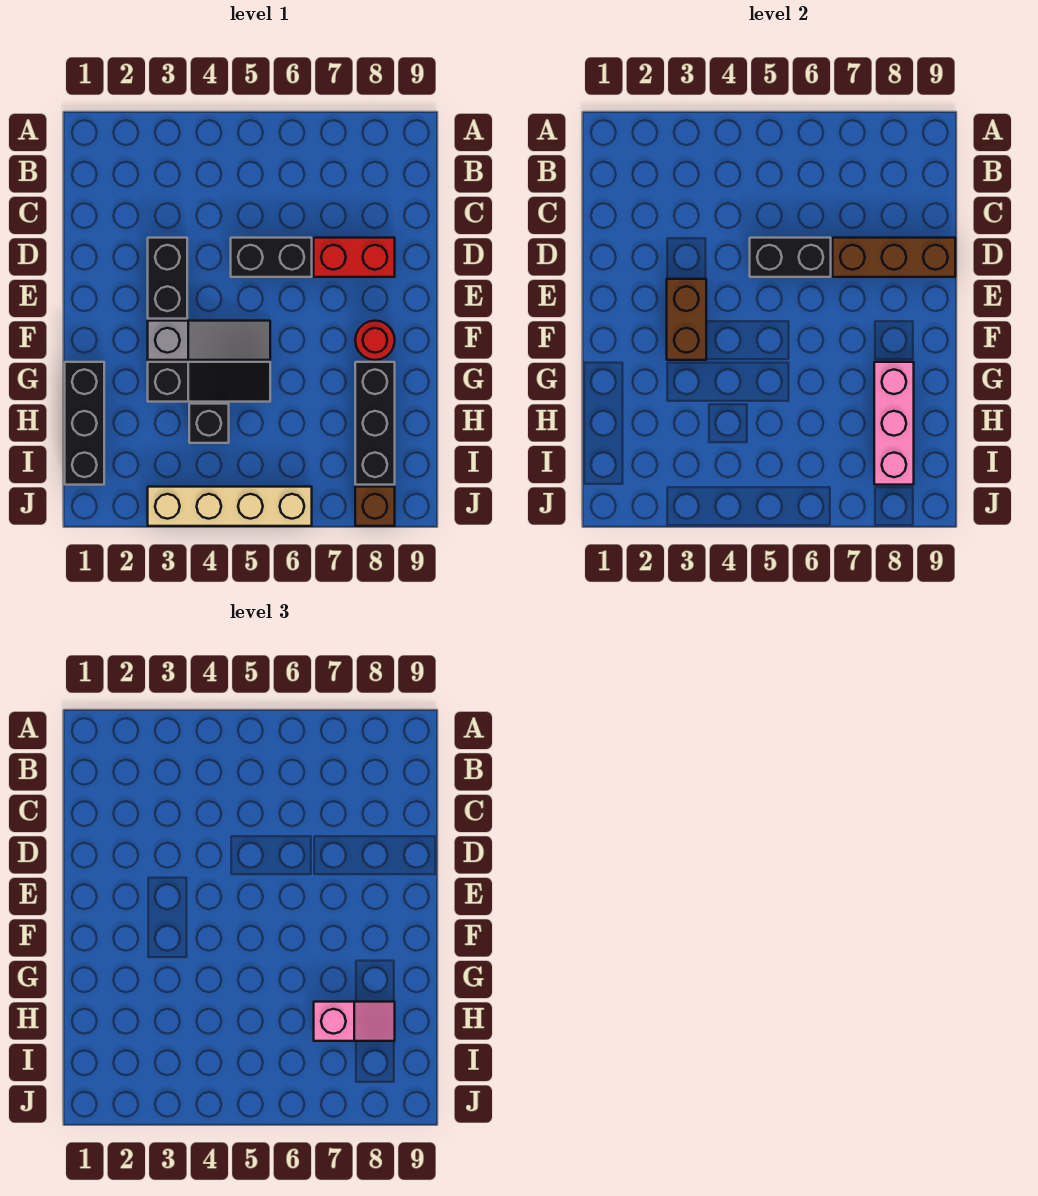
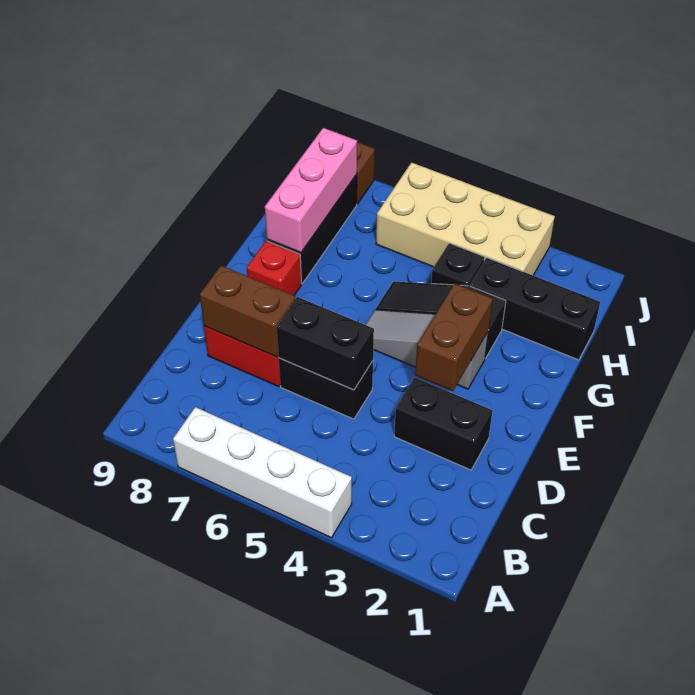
none -> white 1x4 brick [173,407,352,538]
black 1x2 brick [148,238,187,319] -> black 1x2 brick turned to [394,377,493,470]
brown 1x3 brick [833,238,955,277] -> brown 1x2 brick [200,266,295,357]
red 1x1 round brick [355,321,395,360] -> red 1x1 brick [247,241,301,295]
black 1x3 brick [65,362,104,485] -> black 1x3 brick turned to [470,258,600,360]
pink 1x2 slope [314,1002,395,1041] -> none
tan 1x4 brick [148,487,312,526] -> tan 2x4 brick [376,163,555,275]

